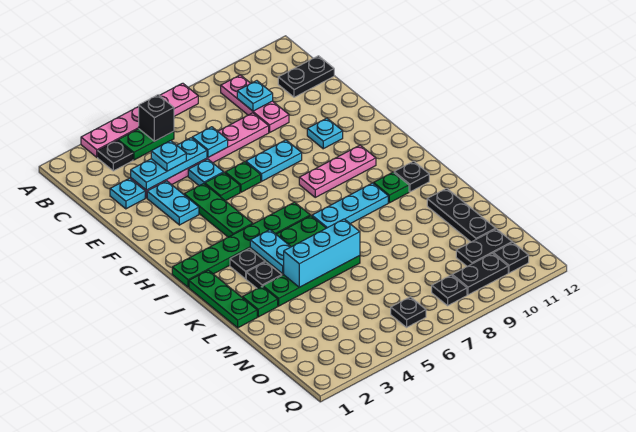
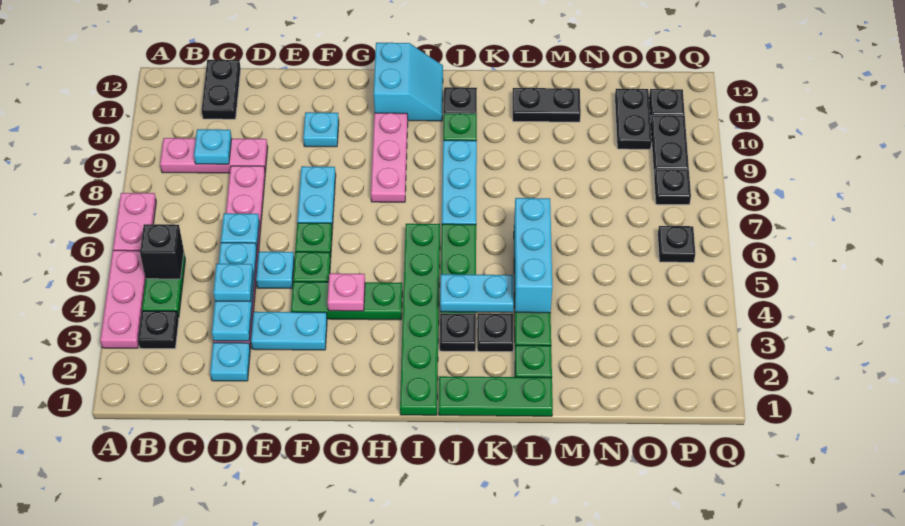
none -> pink 1x1 plate [328,273,365,311]
none -> cyan 2x2 slope [374,42,443,121]
black 1x3 plate [427,188,496,242] -> black 1x2 plate [512,88,581,122]

